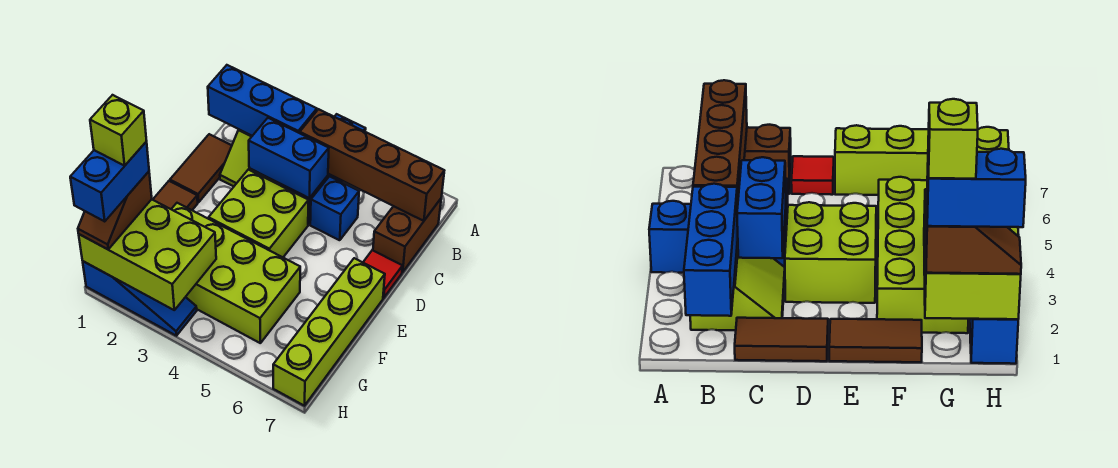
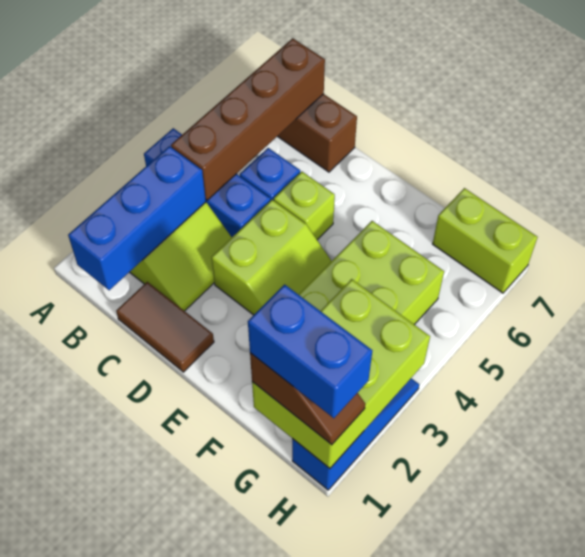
blue 1x2 brick [249,118,329,198] -> none
lime 2x2 brick [209,170,309,257] -> lime 2x2 slope [211,200,331,315]
red 1x1 tile [363,250,402,298] -> none
brown 1x2 tile [153,181,198,210] -> none
lime 1x4 brick [273,258,385,406] -> lime 1x2 brick [433,188,538,293]
lime 1x1 brick [90,95,147,166] -> lime 1x1 brick moved to [274,172,335,240]

